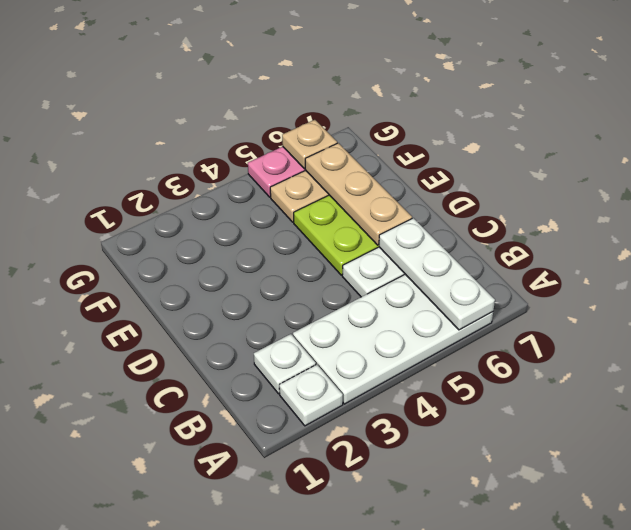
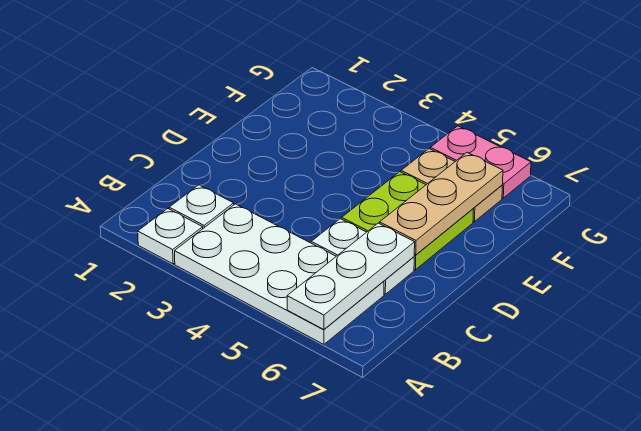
tan 1x1 plate [282,120,337,169] -> none

